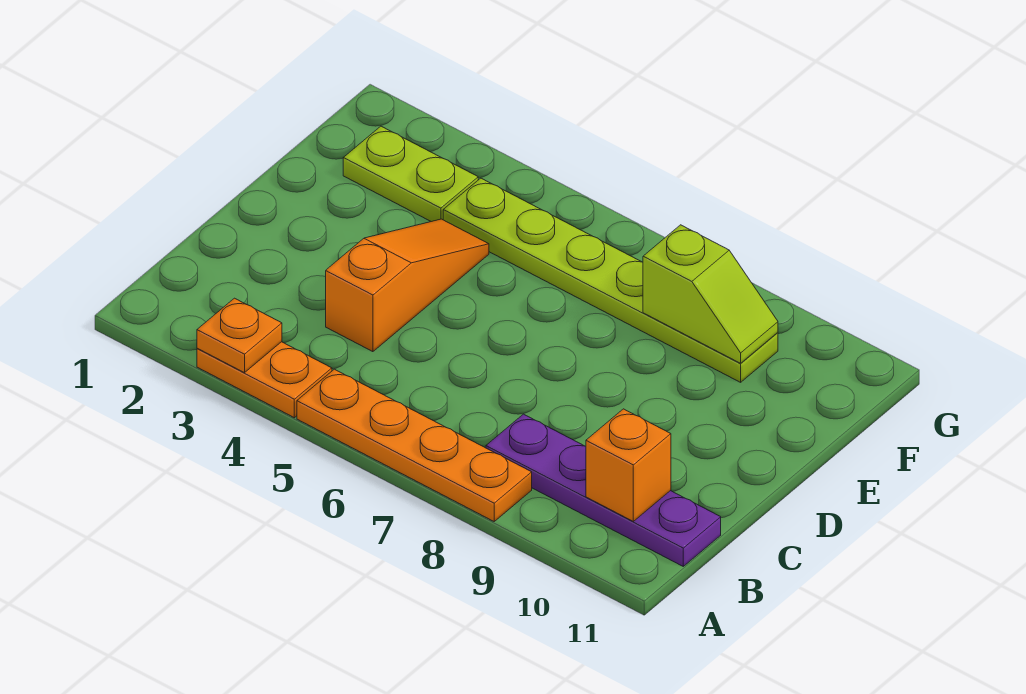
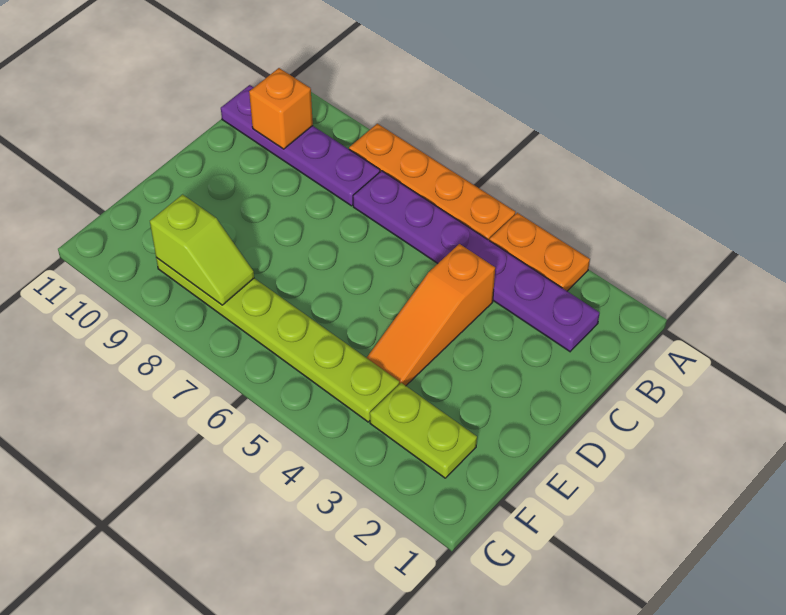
orange 1x1 plate [197,298,282,373] -> none
none -> purple 1x6 plate [353,171,600,351]
lime 1x2 slope [643,225,778,363] -> lime 1x2 slope turned to [150,195,254,305]

